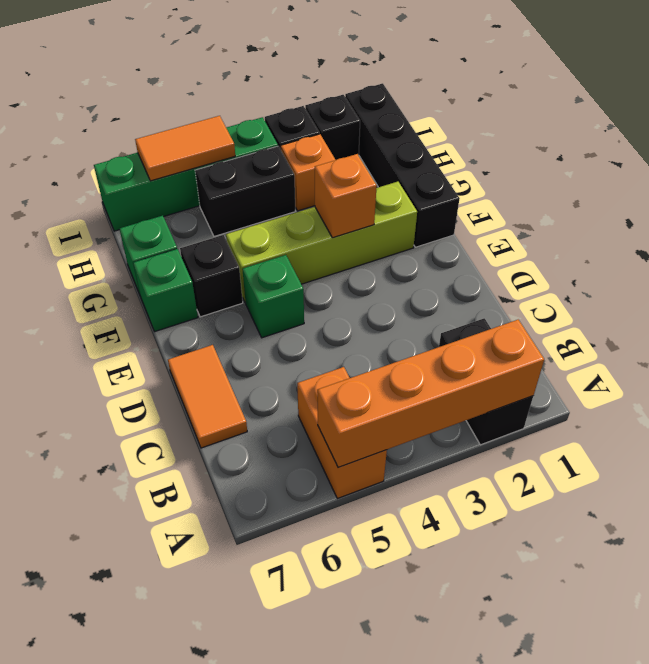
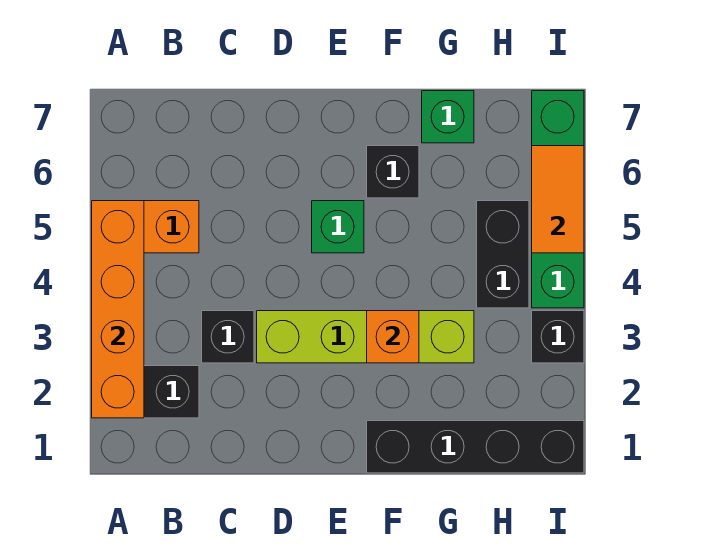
orange 1x2 tile [168,345,247,448] -> none
lime 1x4 brick [226,182,417,301] -> lime 1x4 brick turned to [257,311,474,363]
green 1x1 brick [133,249,198,331] -> none
orange 1x1 brick [281,134,335,211] -> none
black 1x1 brick [305,95,360,160] -> black 1x1 brick moved to [202,311,254,363]

